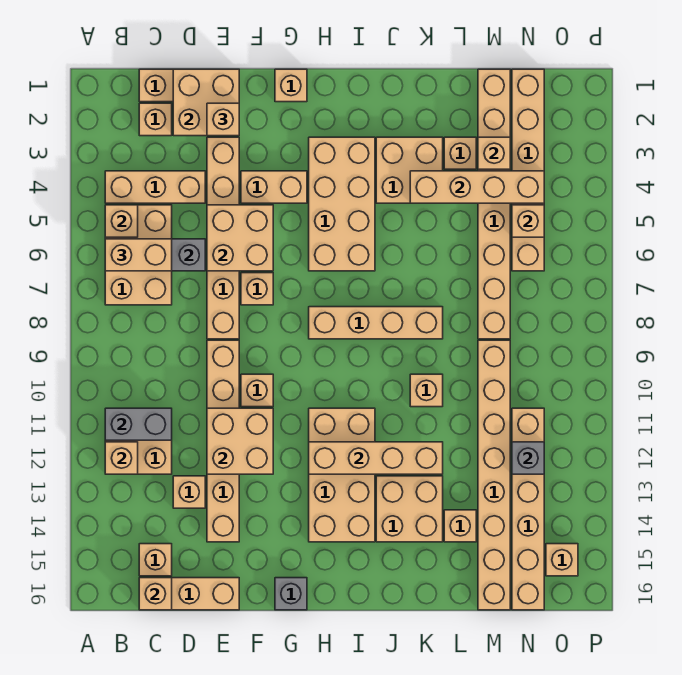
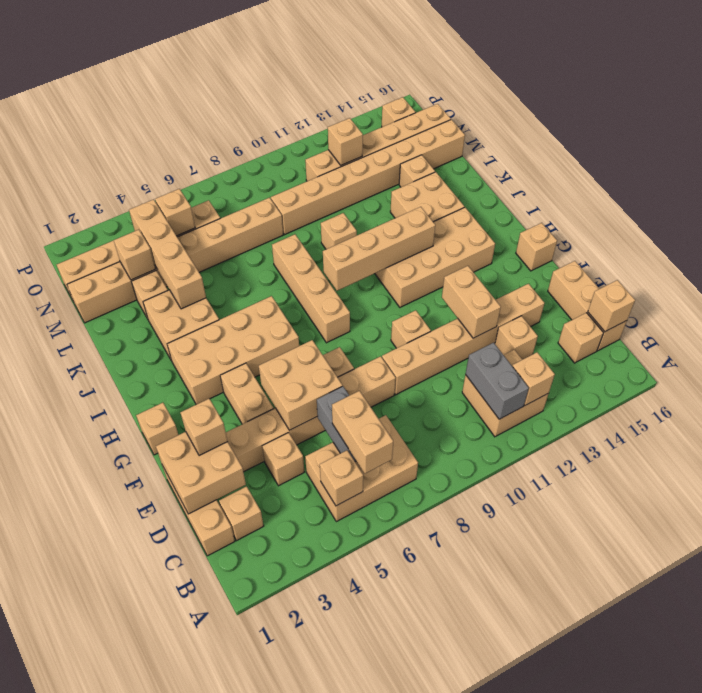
tan 1x3 brick [105,171,205,203] -> tan 1x1 brick [262,433,304,486]
tan 2x2 brick [207,408,273,474] -> tan 1x2 brick [442,266,501,338]
grey 1x1 brick [275,578,307,610] -> tan 1x1 brick [516,223,557,271]
tan 1x4 brick [309,442,443,474] -> tan 1x4 brick turned to [323,207,435,291]
grey 1x1 brick [512,442,544,474] -> tan 1x1 brick [328,118,363,165]

